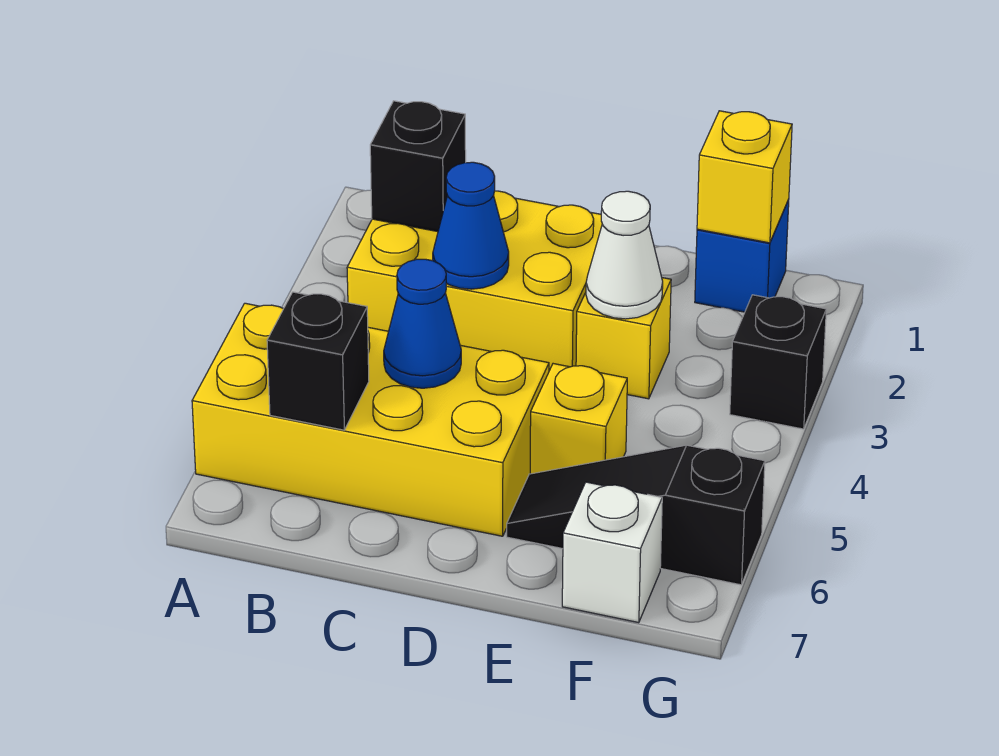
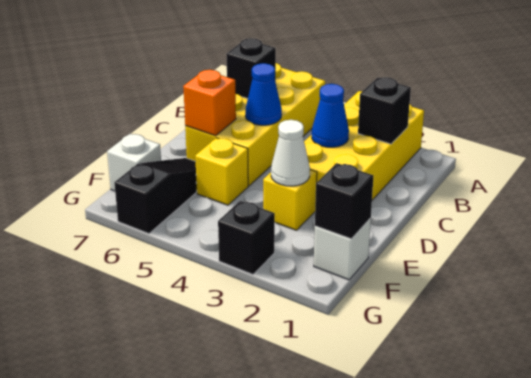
yellow 2x3 brick [347,191,602,371] -> yellow 2x4 brick [304,91,424,200]
none -> orange 1x1 brick [183,70,236,136]
blue 1x1 brick [695,200,789,312] -> white 1x1 brick [314,218,371,280]
yellow 1x1 brick [697,111,792,243] -> black 1x1 brick [315,163,373,239]

